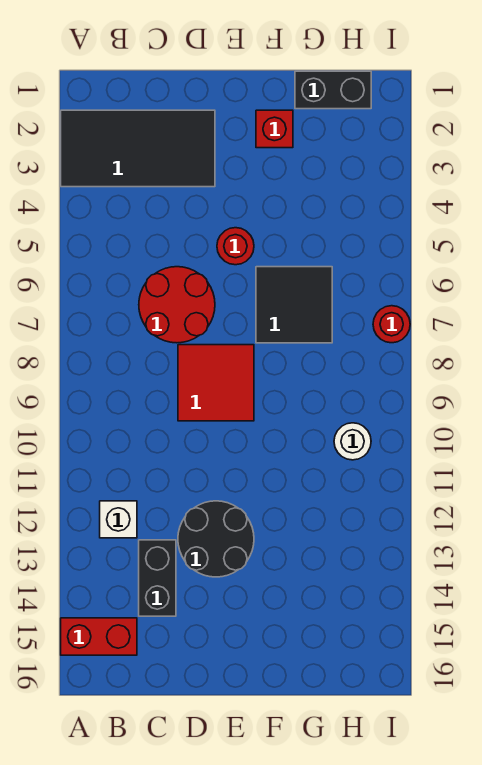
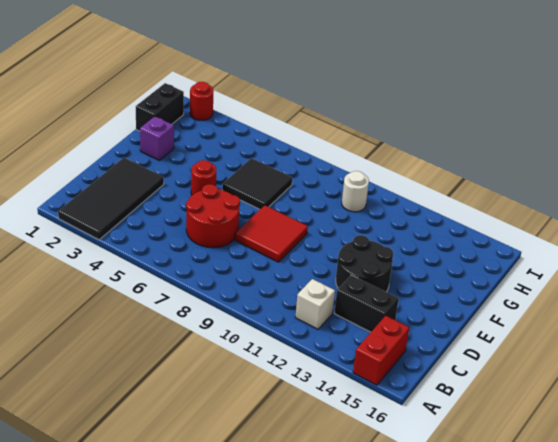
red 1x1 brick [256,110,293,148] -> purple 1x1 brick [140,116,174,160]
red 1x1 round brick [373,306,410,343] -> red 1x1 round brick moved to [190,82,214,120]

